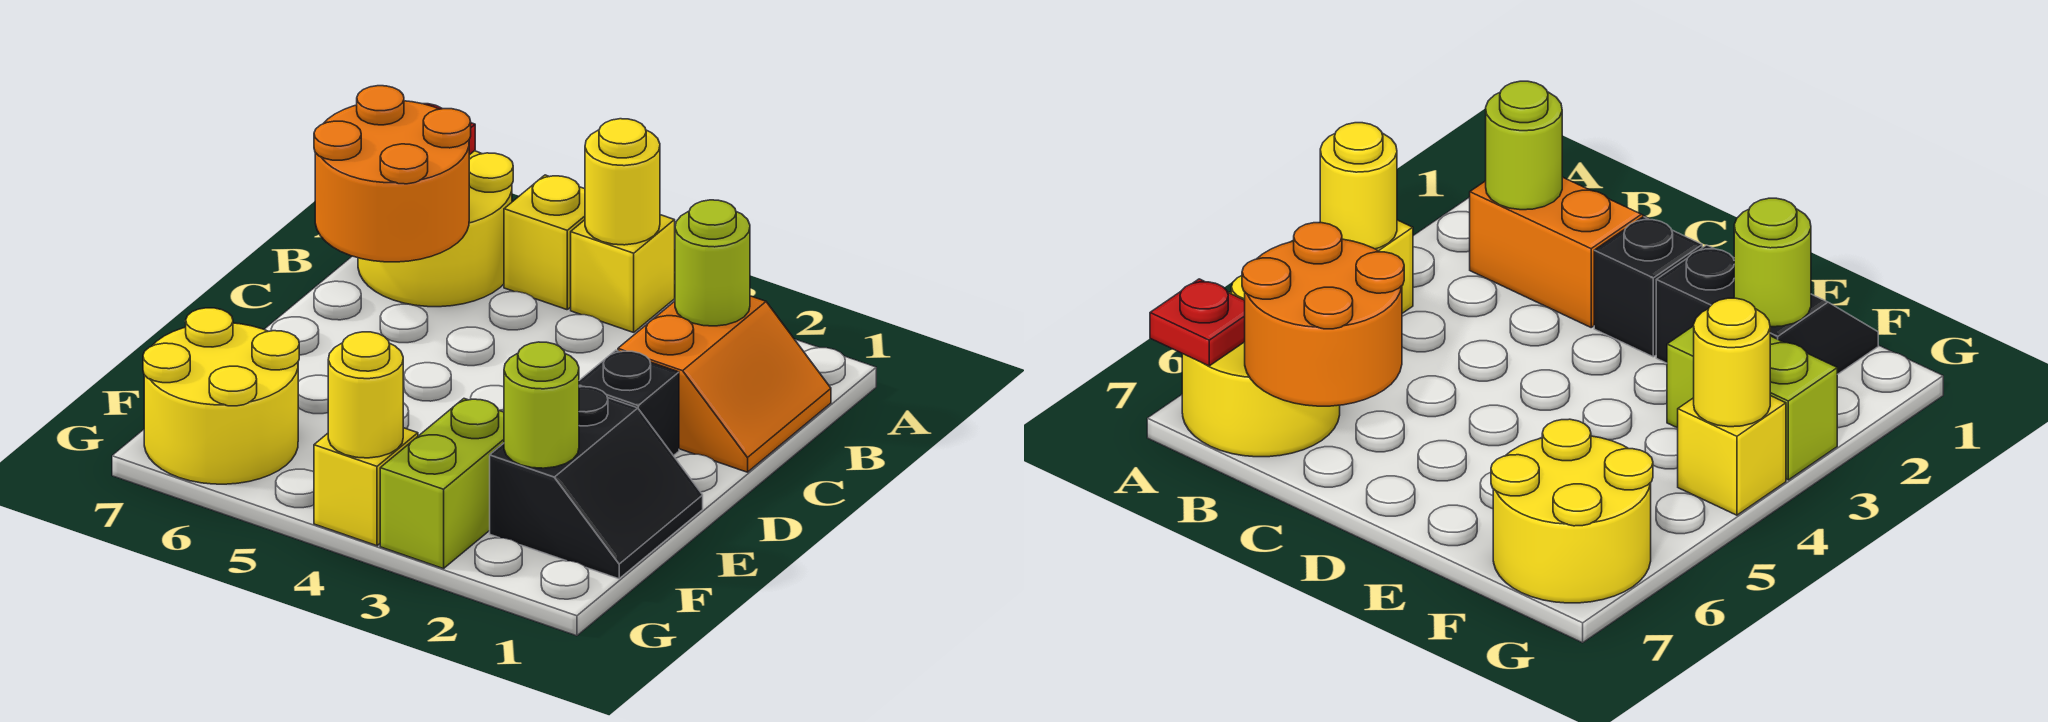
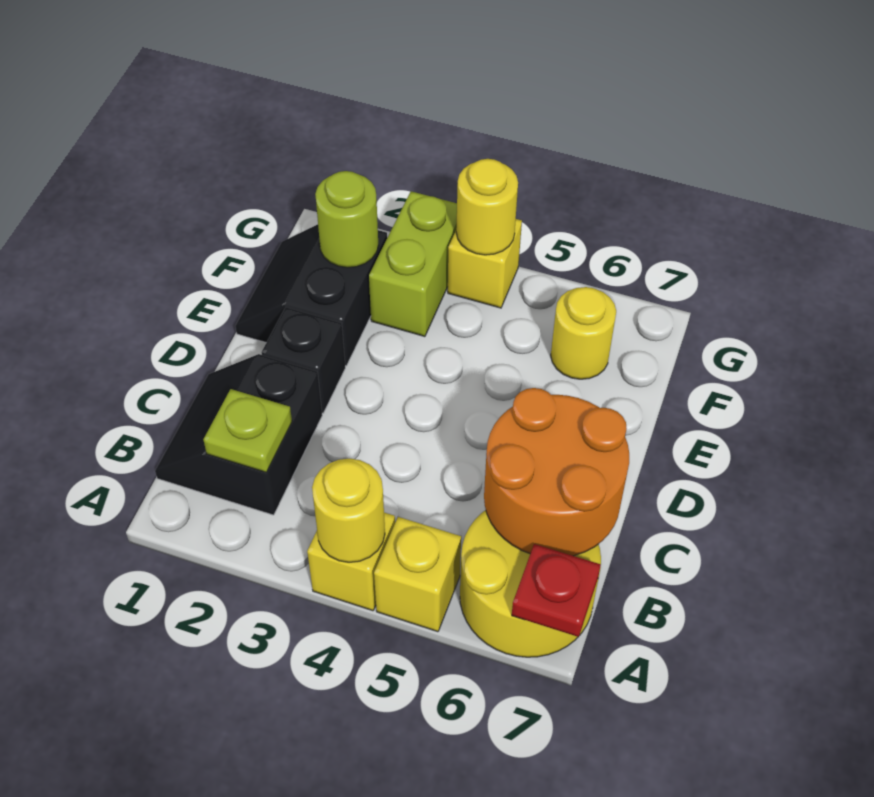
orange 2x2 slope [618,296,831,472] -> black 2x2 slope [155,354,322,515]
lime 1x1 round brick [675,200,750,326] -> lime 1x1 plate [203,389,292,472]
yellow 2x2 round brick [143,308,299,484] -> yellow 1x1 round brick [551,287,616,379]

